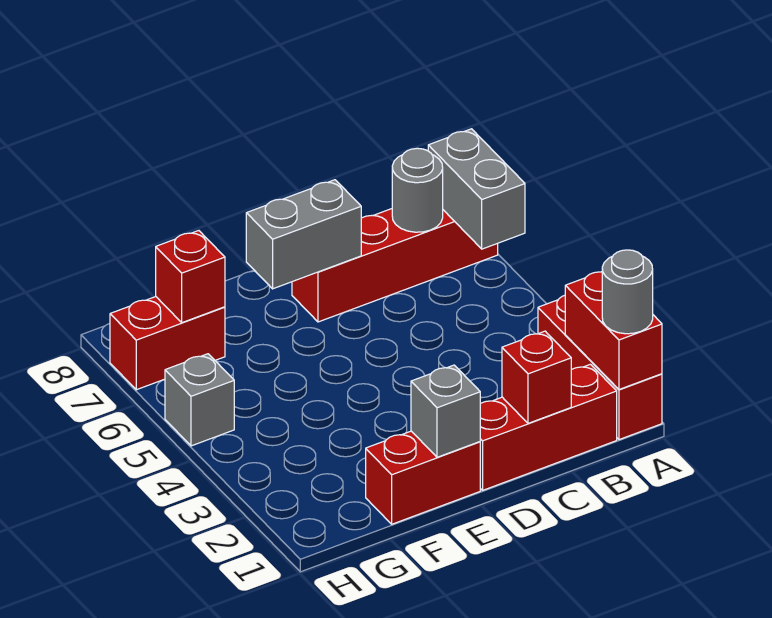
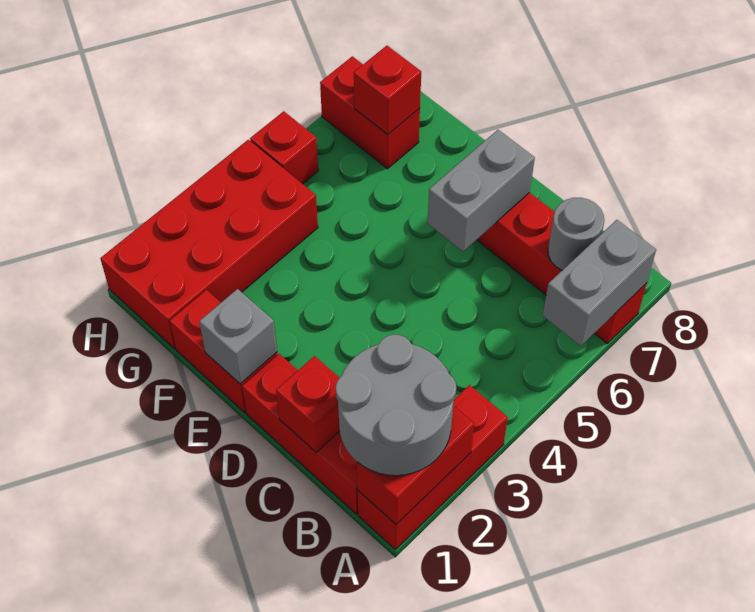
grey 1x1 round brick [602,250,653,334] -> grey 2x2 round brick [336,334,456,476]
grey 1x2 brick [246,180,361,289] -> grey 1x2 brick turned to [427,130,535,252]
none -> red 2x4 brick [100,140,318,349]
grey 1x1 brick [165,354,234,446] -> red 1x1 brick [250,111,318,184]

